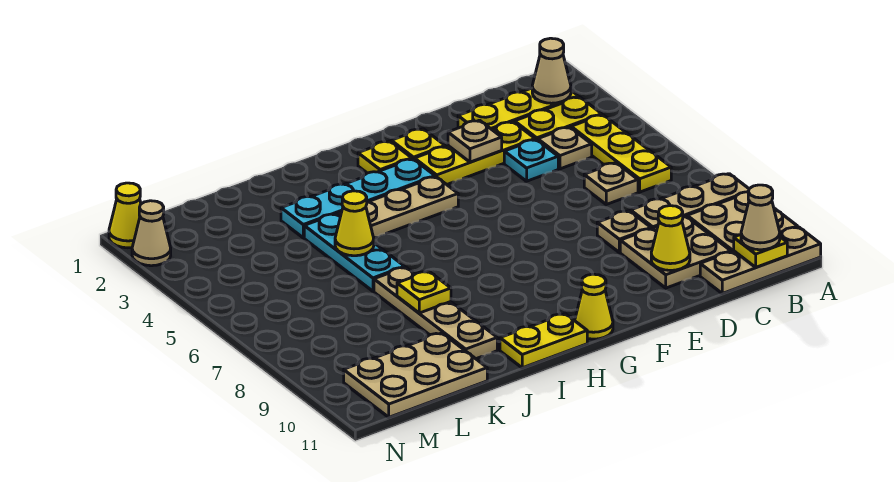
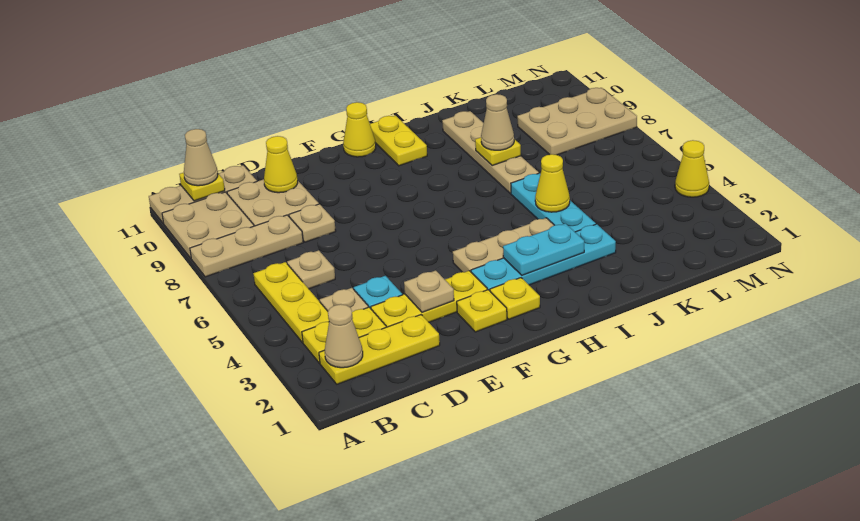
none -> cyan 1x2 plate [503,223,584,275]
yellow 1x2 plate [500,314,587,368] -> yellow 1x2 plate turned to [370,116,427,166]
tan 2x3 plate [344,333,487,417] -> tan 2x3 plate moved to [517,88,637,155]
yellow 1x1 cone [109,183,141,248] -> yellow 1x1 cone moved to [675,140,709,197]
tan 1x1 cone [132,201,171,266] -> tan 1x1 cone moved to [481,94,514,150]

